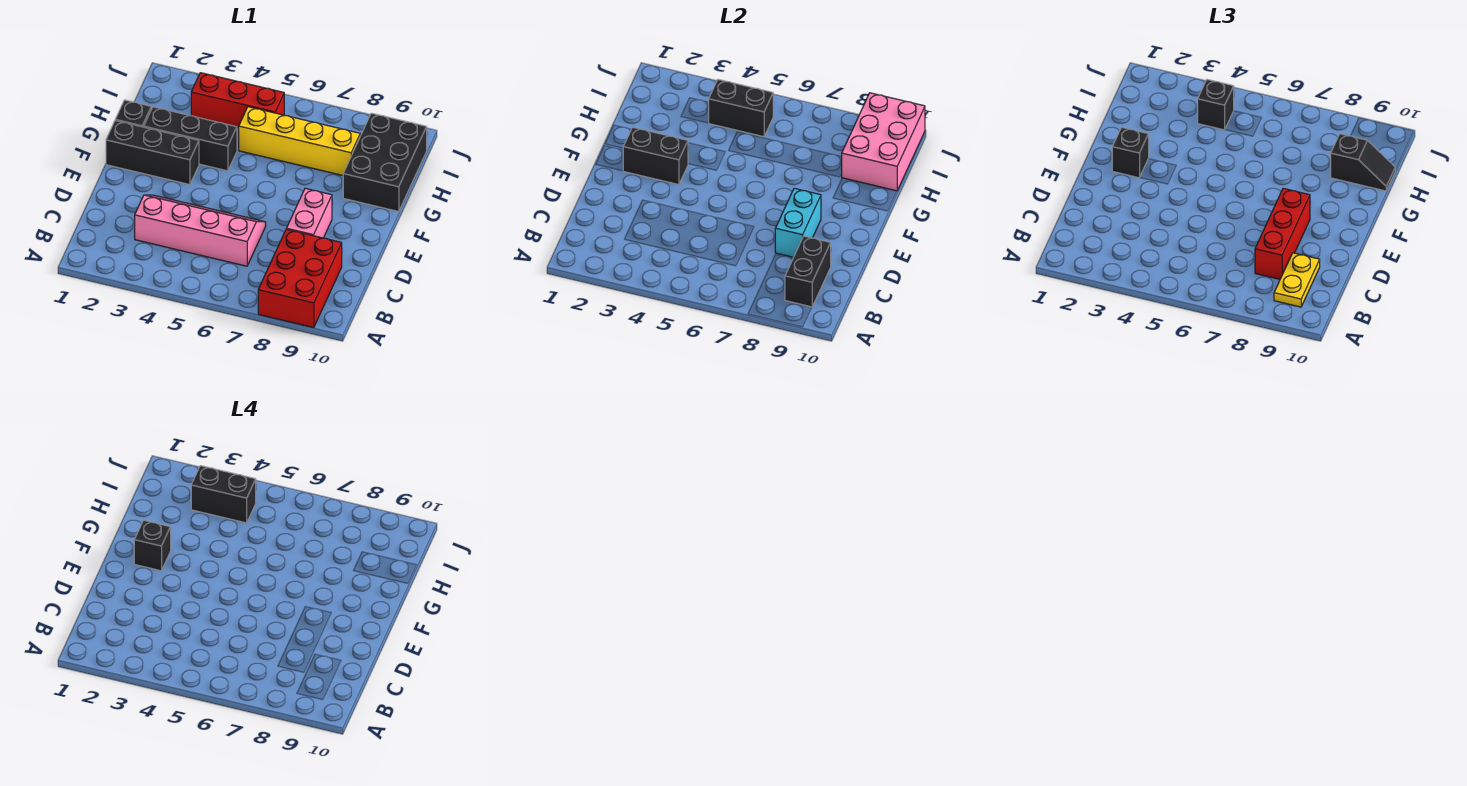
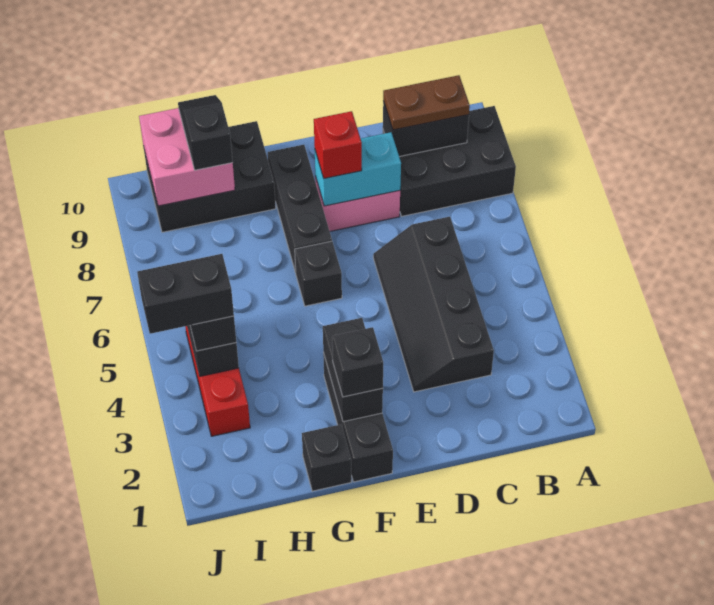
red 2x3 brick [258,229,342,328] -> black 2x3 brick [383,106,516,216]
yellow 1x2 plate [1274,253,1320,307] -> brown 1x2 plate [383,75,470,130]
pink 2x4 slope [135,195,266,266] -> black 2x4 slope [373,217,494,392]
red 1x3 brick [1255,188,1310,279] -> red 1x1 brick [314,111,362,178]
black 1x1 brick [134,520,171,571] -> black 1x1 brick moved to [295,241,342,306]
black 1x3 brick [144,107,237,171] -> black 1x3 brick moved to [268,145,332,273]
yellow 1x4 brick [239,107,360,176] -> none
pink 2x3 brick [842,93,925,191] -> pink 2x2 brick [139,108,235,206]
black 1x2 brick [191,466,256,523] -> black 1x2 brick turned to [137,254,234,334]

